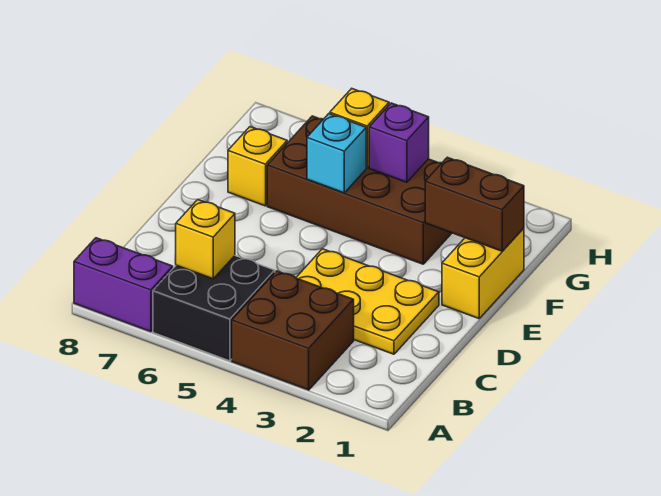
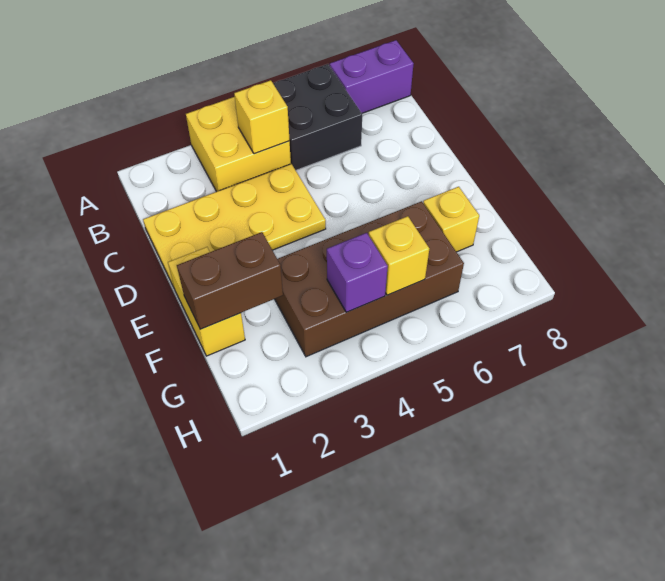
brown 2x2 brick [232,271,354,390] -> yellow 2x2 brick [186,97,291,192]
yellow 1x1 brick [175,200,235,279] -> yellow 1x1 brick moved to [234,80,290,154]
yellow 2x3 plate [296,249,439,354] -> yellow 2x4 plate [143,164,326,287]
cyan 1x1 brick [307,114,366,193] -> none

